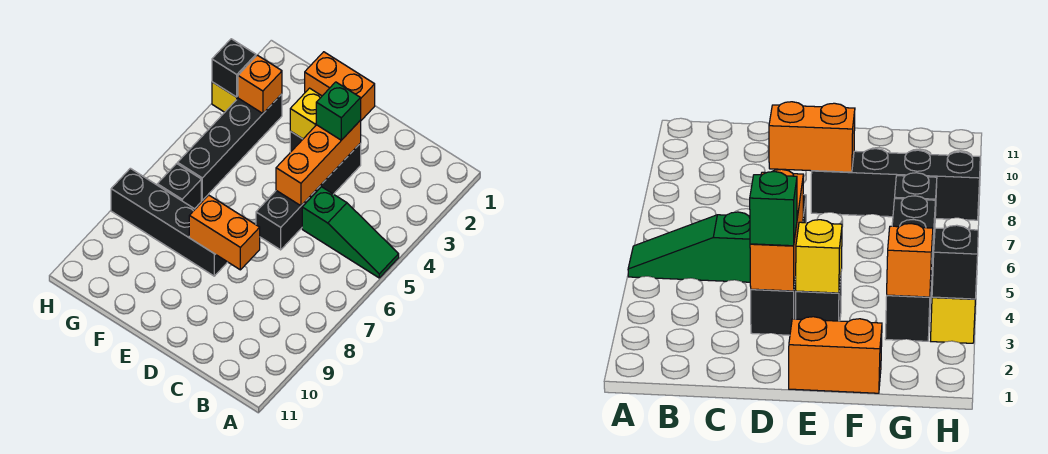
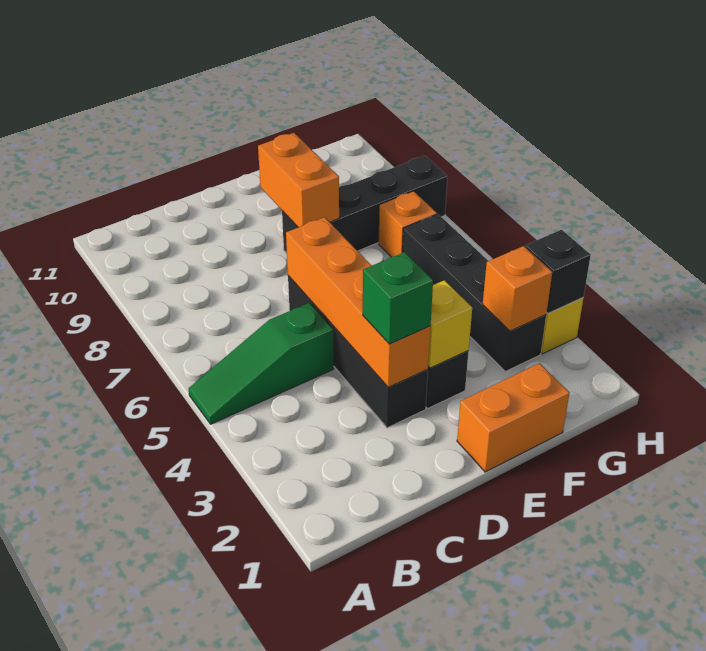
orange 1x3 brick [276,121,361,206] -> orange 1x4 brick [286,217,430,387]
orange 1x2 brick [189,195,260,270] -> orange 1x2 brick turned to [258,133,339,227]
black 1x1 brick [157,164,201,209] -> orange 1x1 brick [379,191,437,257]

